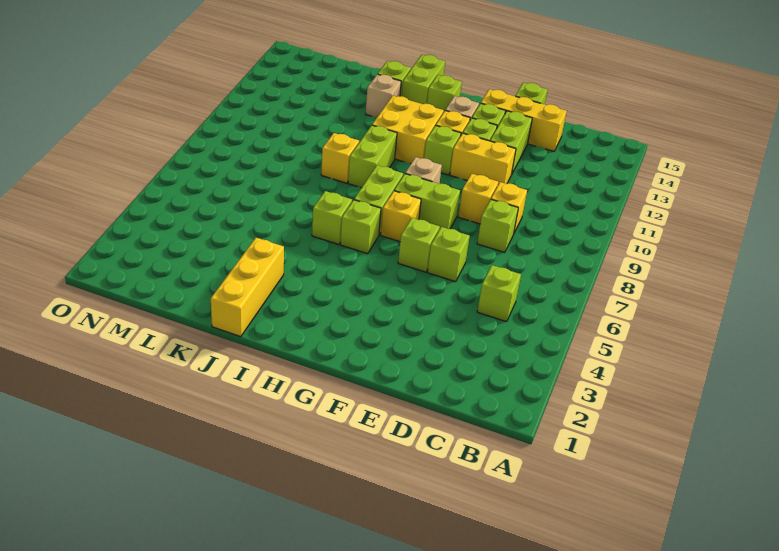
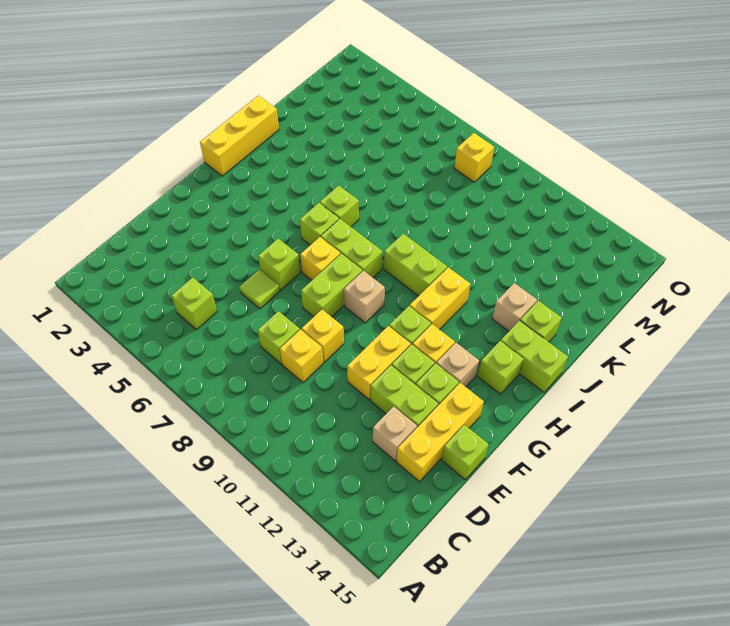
none -> tan 1x1 brick [373,406,417,461]
lime 1x1 brick [428,227,470,282] -> lime 1x1 tile [239,269,280,309]
yellow 2x2 brick [372,96,444,164] -> yellow 1x2 brick [410,267,470,330]
yellow 1x3 brick [211,238,284,337] -> yellow 1x3 brick turned to [200,96,279,176]
yellow 1x1 brick [321,133,359,183] -> yellow 1x1 brick moved to [454,133,494,182]

